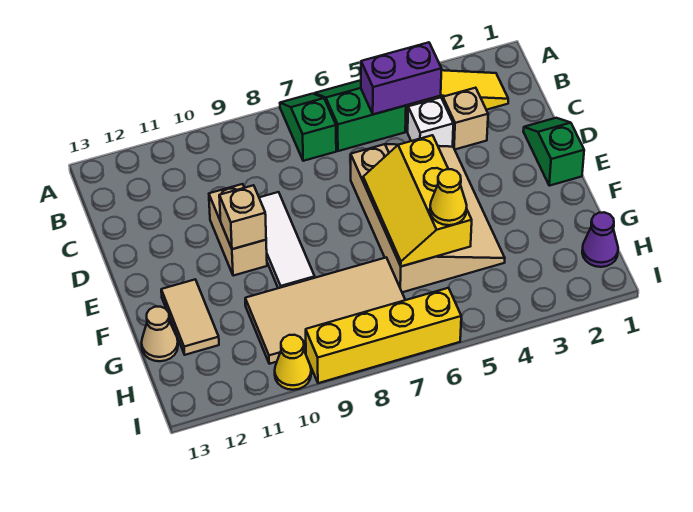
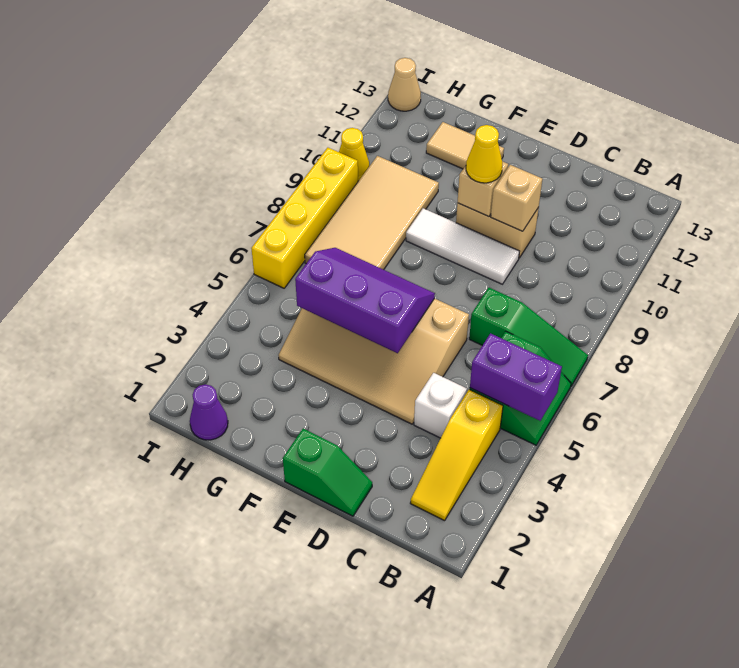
green 1x2 slope [280,94,336,161] -> green 1x3 slope [469,288,588,386]
purple 1x2 brick [361,42,442,114] -> purple 1x2 brick turned to [470,333,562,421]
tan 1x1 brick [443,88,488,149] -> tan 1x1 brick moved to [491,165,542,231]
yellow 2x3 slope [363,135,472,266] -> purple 2x3 slope [295,248,435,353]
yellow 1x1 cone [430,169,467,225] -> yellow 1x1 cone moved to [466,125,502,183]
tan 1x1 cone [141,307,178,361] -> tan 1x1 cone moved to [388,58,421,111]

